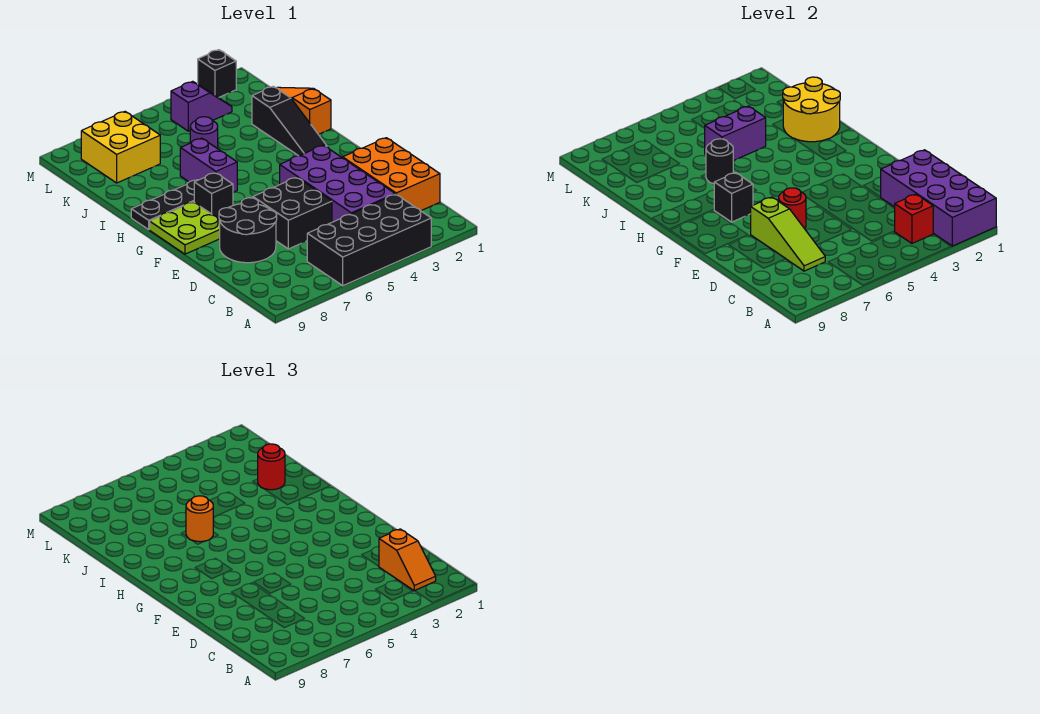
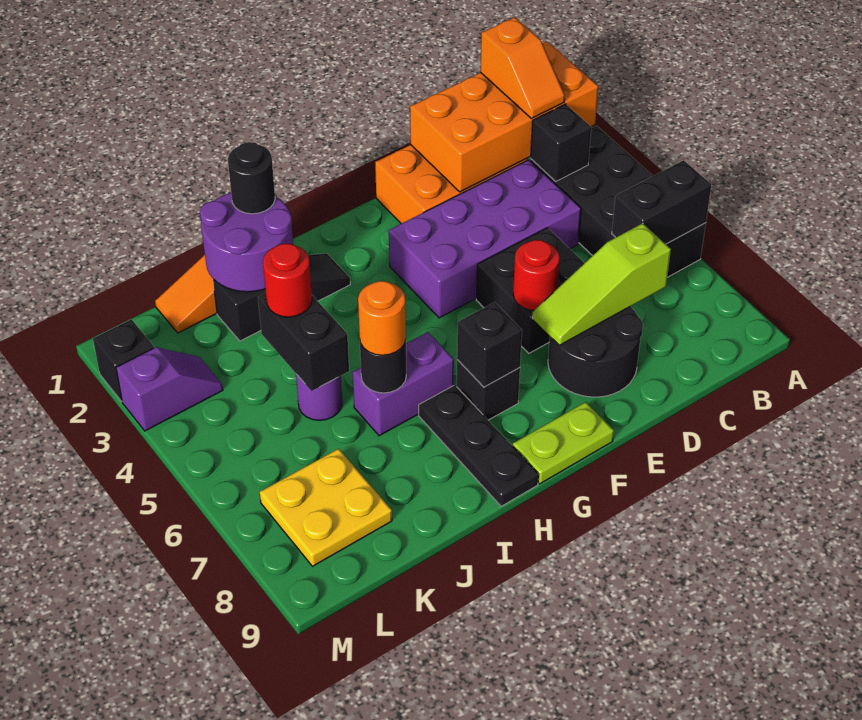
purple 2x4 brick [881,150,996,246] -> orange 2x4 brick [410,41,598,192]
none -> black 1x2 brick [612,160,711,244]
orange 1x2 slope [379,529,436,591] -> orange 1x2 slope turned to [481,17,565,119]
red 1x1 brick [895,194,933,243] -> black 1x1 brick [531,104,591,181]
lime 1x3 slope [751,197,825,271] -> lime 1x3 slope turned to [532,223,671,345]
lime 2x2 plate [150,202,220,254] -> lime 1x2 plate [513,402,614,484]
yellow 2x2 round brick [783,77,840,142] -> purple 2x2 round brick [200,193,293,292]
none -> black 1x1 round brick [228,142,275,214]
red 1x1 round brick [258,444,285,490] -> red 1x1 round brick moved to [263,243,312,317]
purple 1x2 brick [705,106,766,161] -> black 1x2 brick [258,293,349,391]
yellow 2x2 brick [81,112,160,183] -> yellow 2x2 plate [260,449,392,566]
purple 1x2 slope [171,81,232,131] -> purple 1x2 slope turned to [116,347,223,431]

